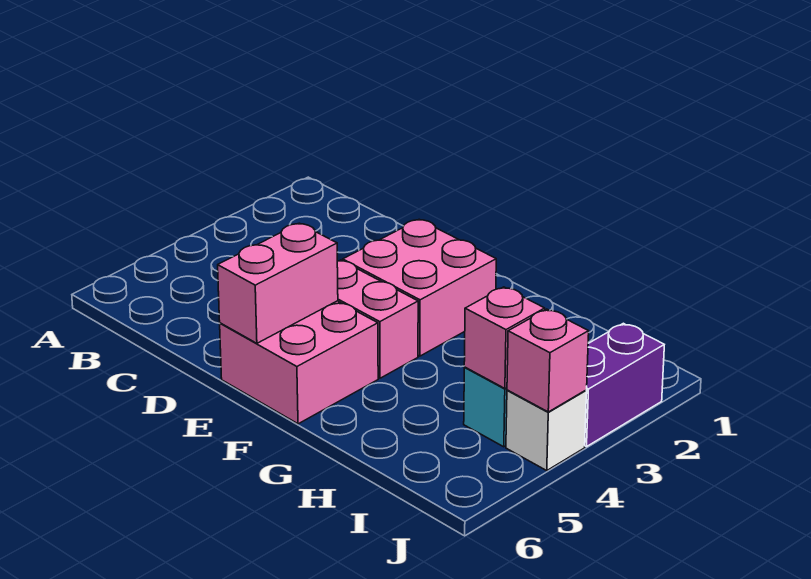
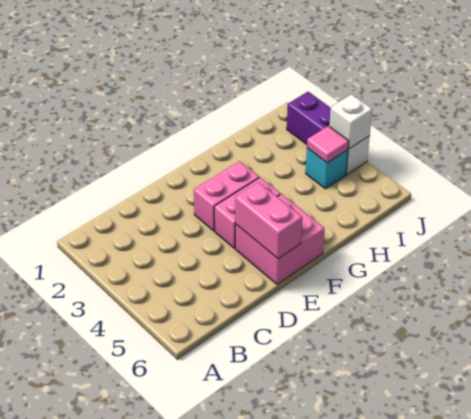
pink 2x2 brick [343,219,496,356] -> pink 1x2 brick [194,161,259,231]
pink 1x1 brick [464,287,545,388] -> pink 1x1 tile [307,126,349,163]
pink 1x1 brick [507,309,589,412] -> white 1x1 brick [329,94,372,149]

